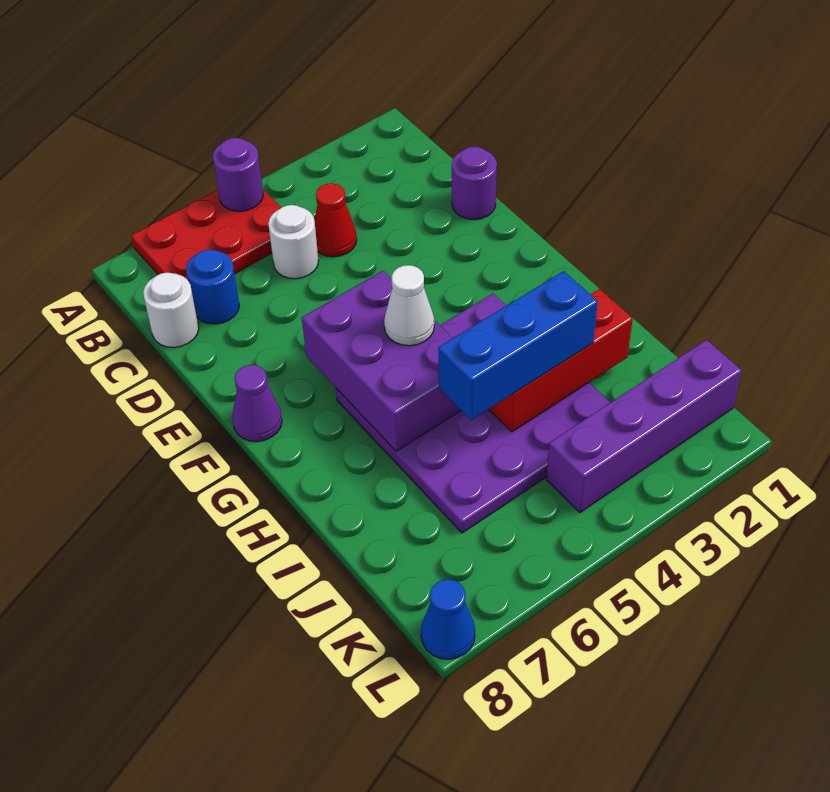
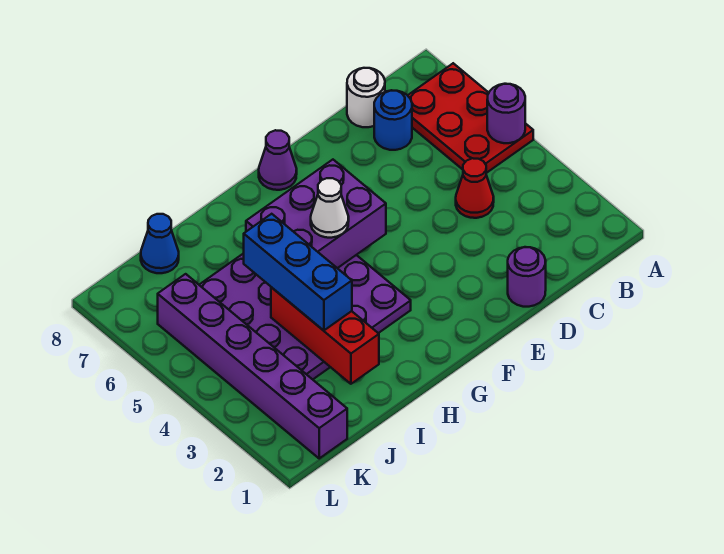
white 1x1 round brick [268,205,318,279] -> none
purple 1x4 brick [546,340,742,512] -> purple 1x6 brick [158,274,347,458]
blue 1x1 cone [421,579,475,659] -> blue 1x1 cone moved to [141,214,179,273]

